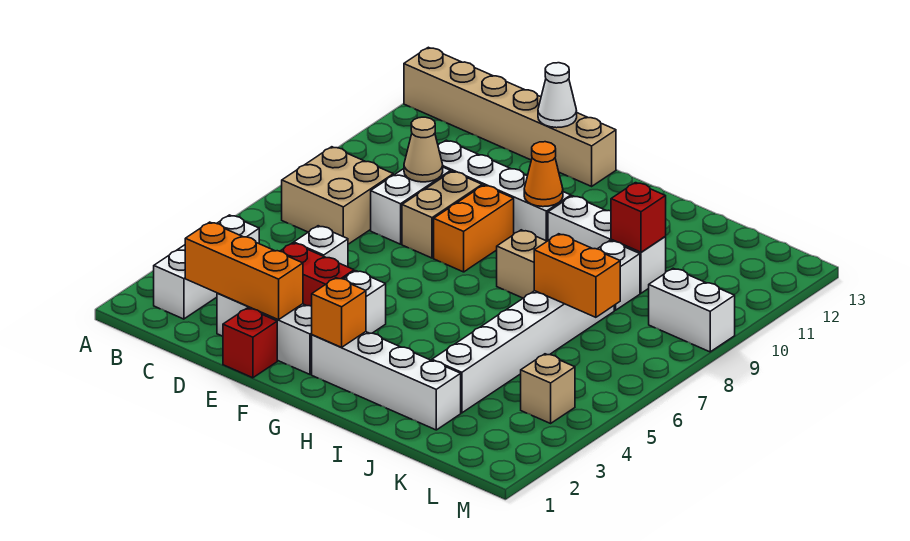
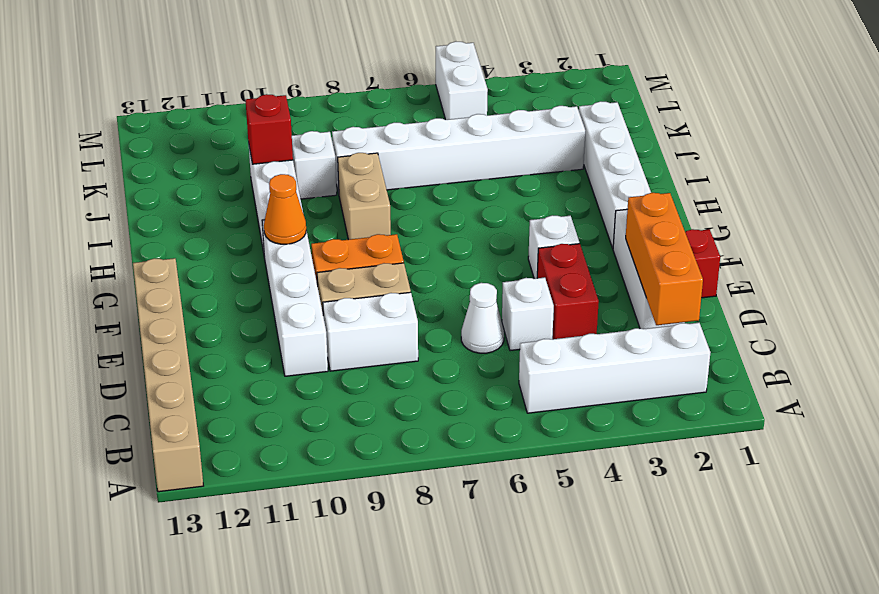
white 1x3 brick [154,215,259,319] -> white 1x4 brick [519,322,711,413]
tan 2x2 brick [282,147,393,244] -> none
tan 1x1 cone [404,117,443,182] -> none
white 1x1 cone [538,63,577,128] -> white 1x1 cone moved to [461,283,504,353]
orange 1x1 brick [312,278,366,347] -> none
orange 1x2 brick [534,234,620,317] -> none
tan 1x1 brick [521,354,575,423] -> none
white 1x2 brick [649,268,735,352] -> white 1x2 brick moved to [436,42,488,120]

